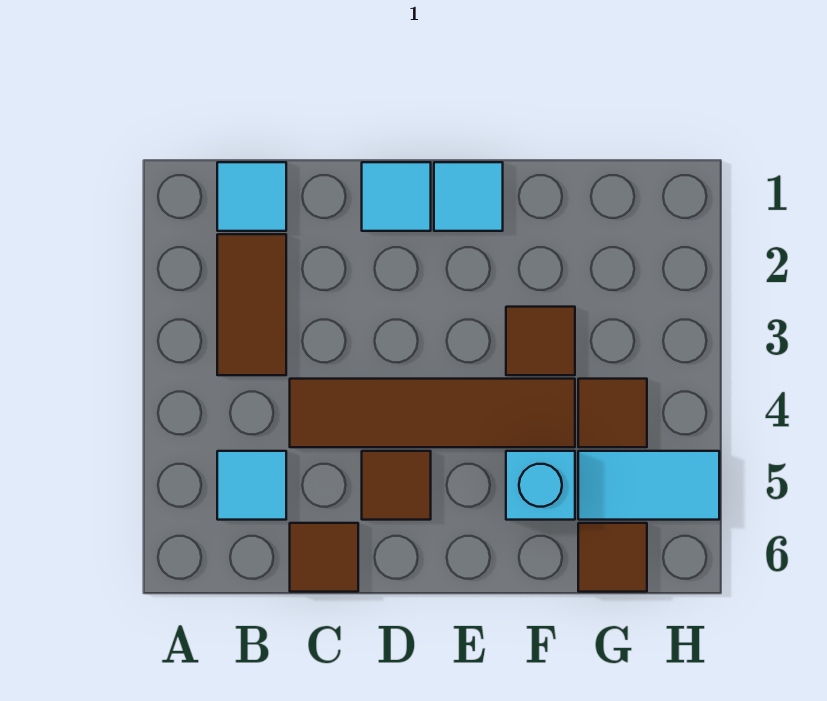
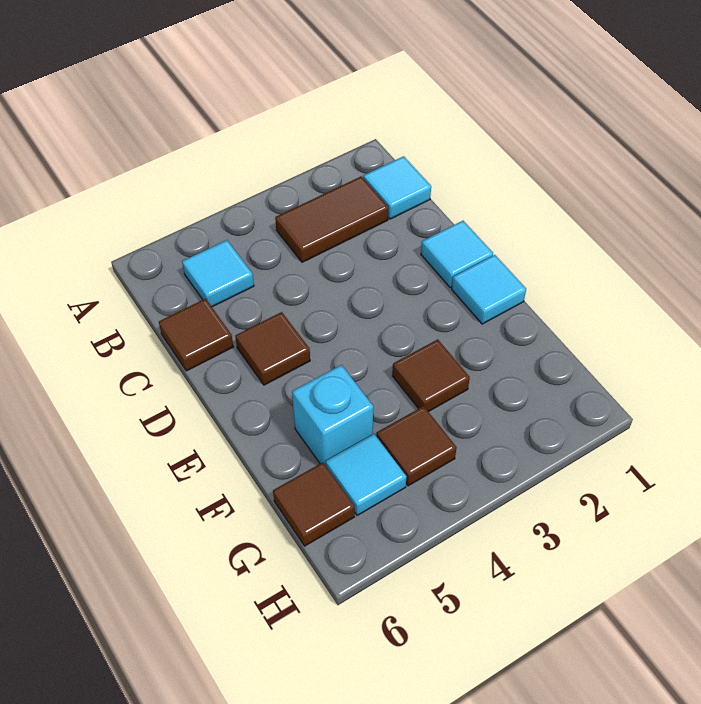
brown 1x4 tile [290,379,575,447] -> none
cyan 1x2 tile [578,451,719,520] -> cyan 1x1 tile [326,434,407,515]

